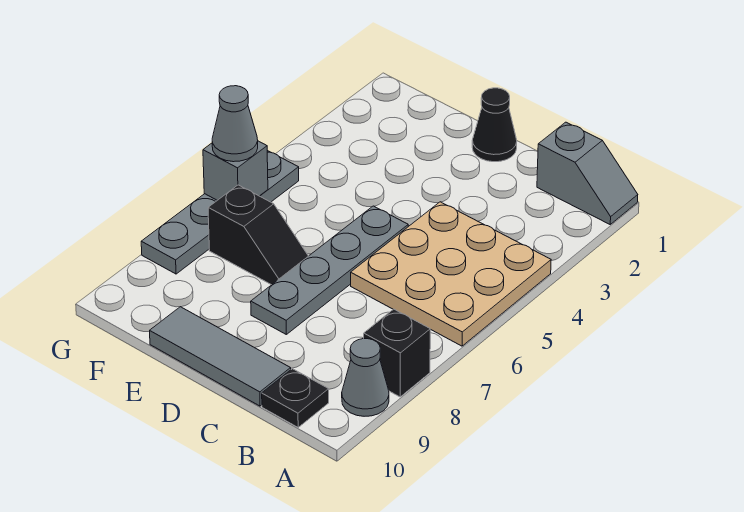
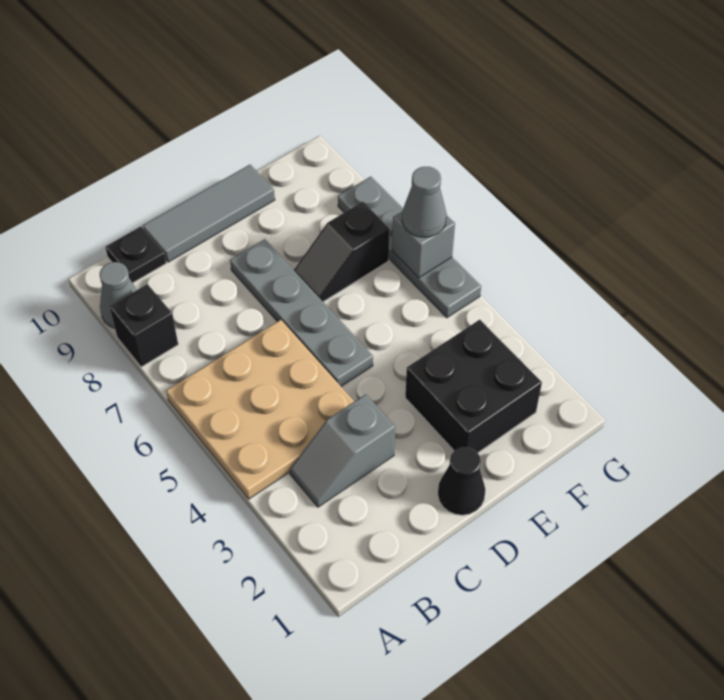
grey 1x2 slope [537,122,638,224] -> grey 1x2 slope moved to [290,394,395,507]
none -> black 2x2 brick [405,320,542,453]

